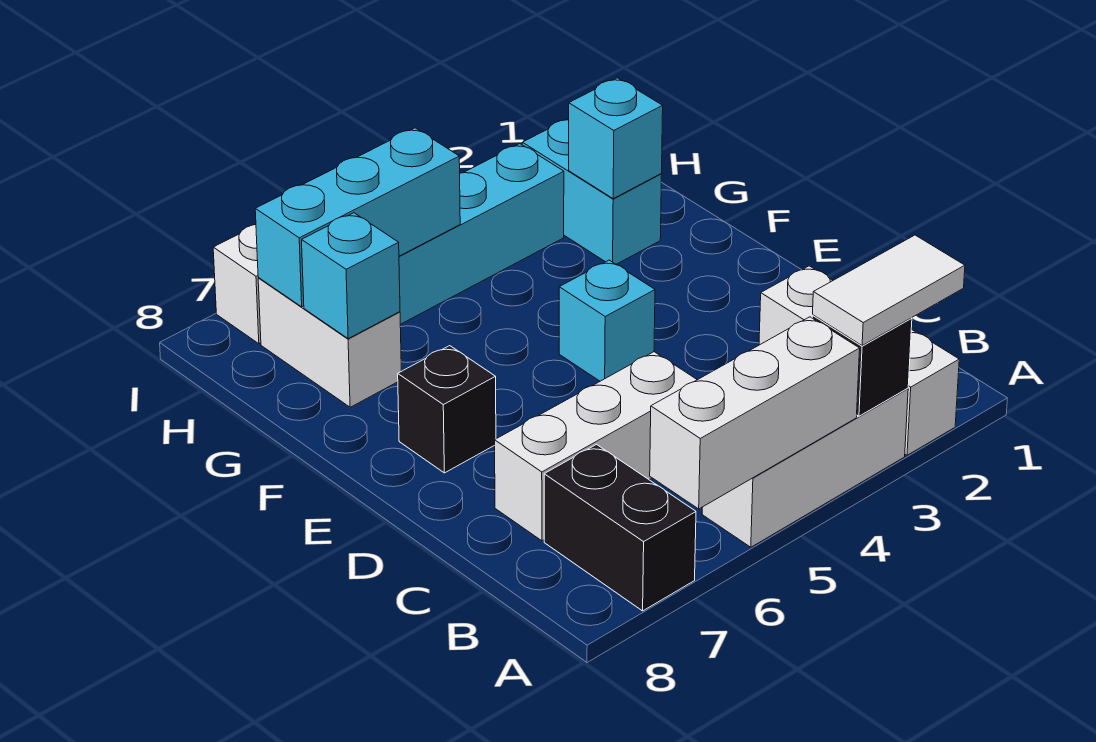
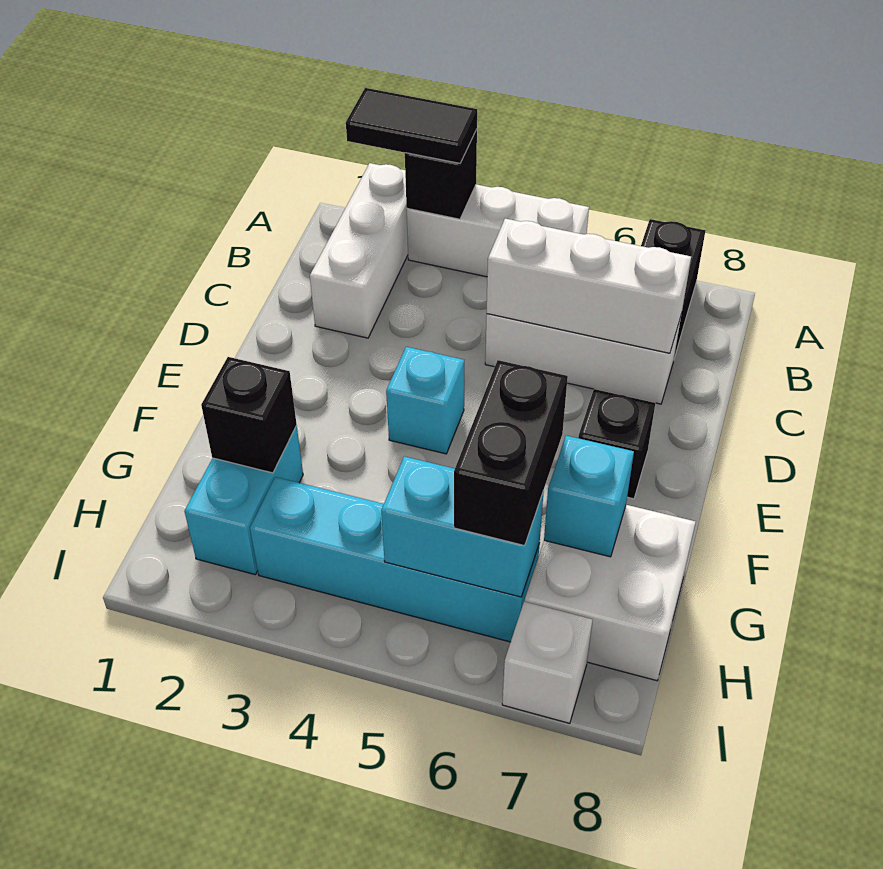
white 1x2 tile [813,235,965,346] -> black 1x2 tile [346,88,477,163]
white 1x3 brick [650,317,860,509] -> white 1x3 brick moved to [487,219,691,353]
cyan 1x1 brick [569,78,663,199] -> black 1x1 brick [201,357,297,473]
none -> black 1x2 brick [454,360,568,546]
white 1x2 brick [258,278,401,407] -> white 2x2 brick [525,505,695,681]
cyan 1x3 brick [255,128,460,307] -> cyan 1x2 brick [381,456,544,597]

